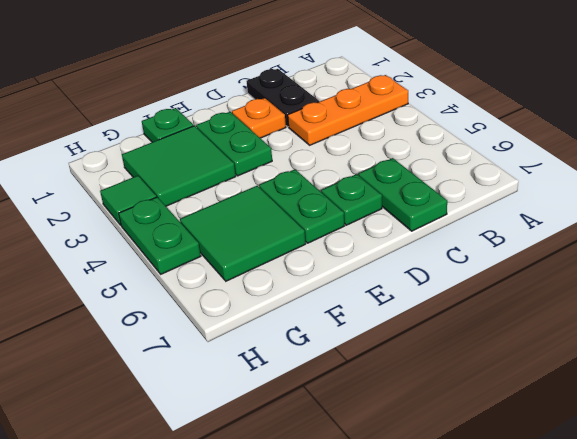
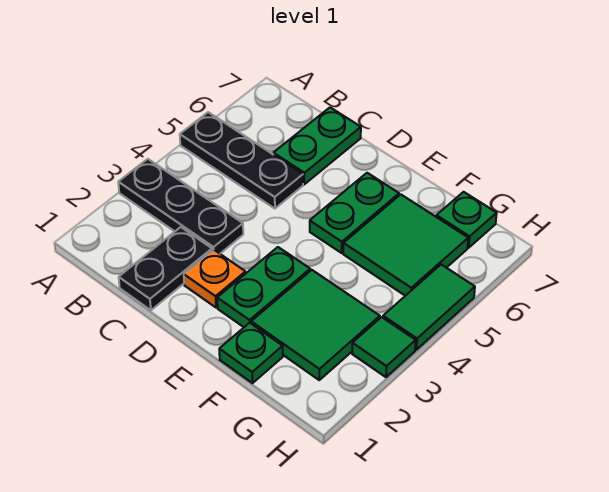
orange 1x3 plate [288,75,408,145] -> black 1x3 plate [118,159,243,254]
none -> black 1x3 plate [180,112,303,209]
green 1x1 plate [321,174,382,225] -> green 1x1 plate moved to [436,192,497,248]
green 1x2 plate [119,197,201,274] -> green 1x2 tile [383,265,475,350]

